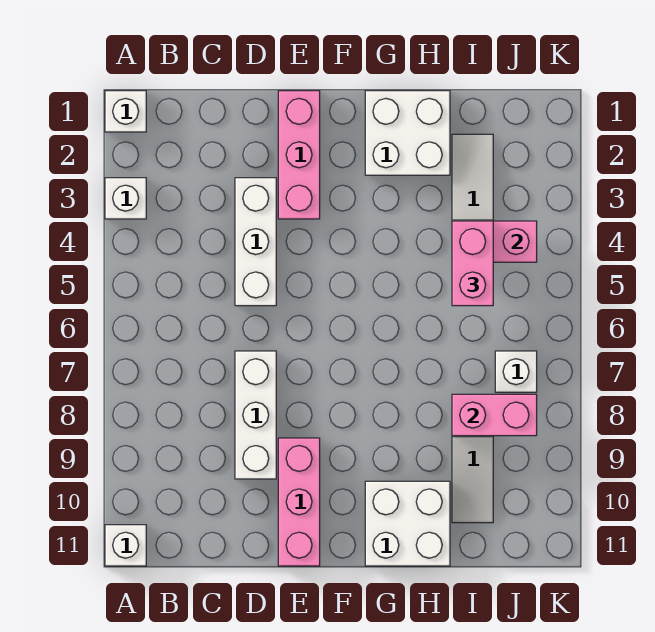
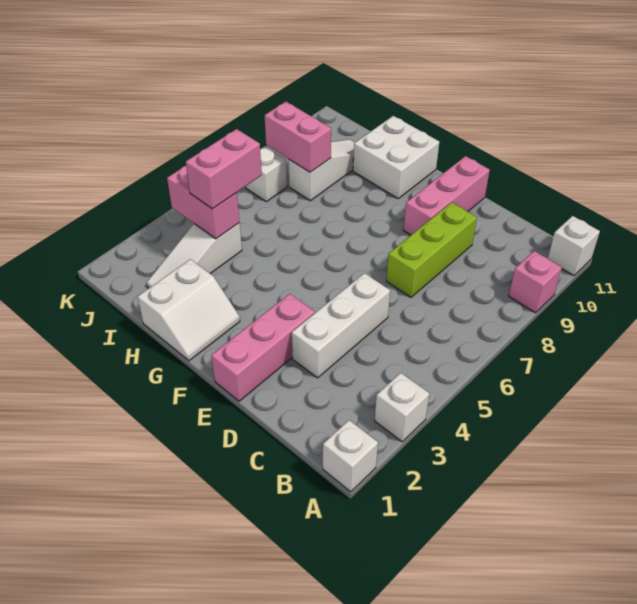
none -> pink 1x1 brick [509,251,562,313]
white 1x3 brick [235,351,276,479] -> lime 1x3 brick [386,202,477,297]
white 2x2 brick [365,91,450,175] -> white 2x2 slope [138,259,240,361]

